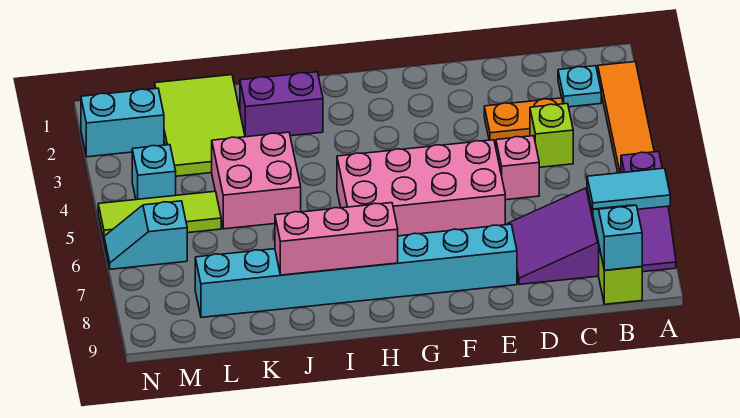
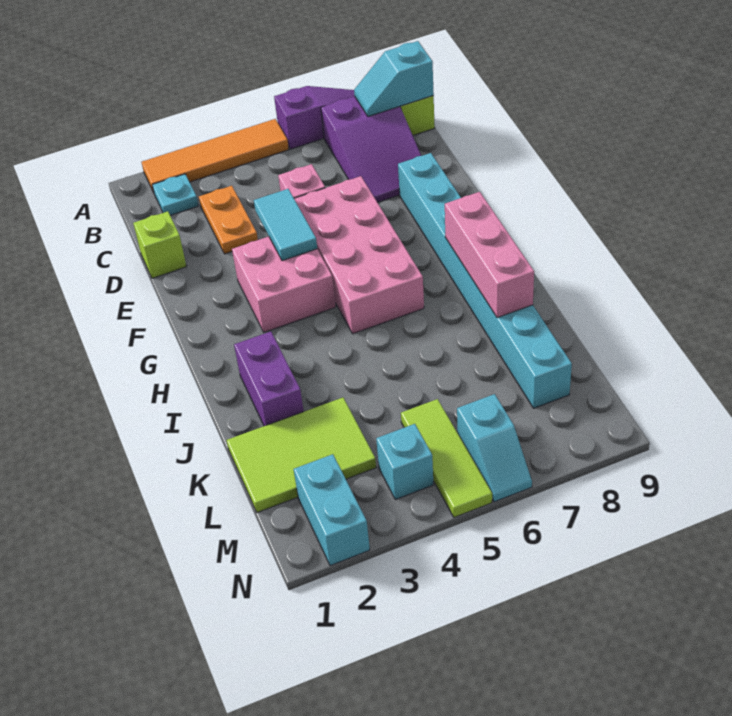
cyan 1x2 tile [587,168,670,213] -> cyan 1x2 tile moved to [254,189,317,261]
lime 1x1 brick [530,103,573,167] -> lime 1x1 brick moved to [133,211,187,278]
pink 2x2 brick [212,132,301,229] -> pink 2x2 brick moved to [232,237,336,332]

